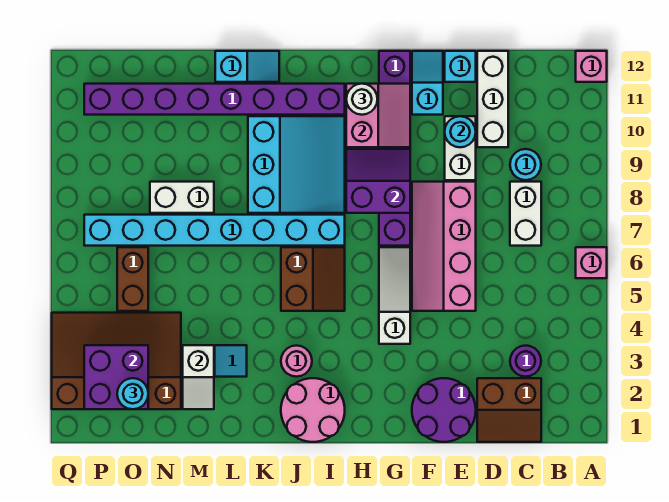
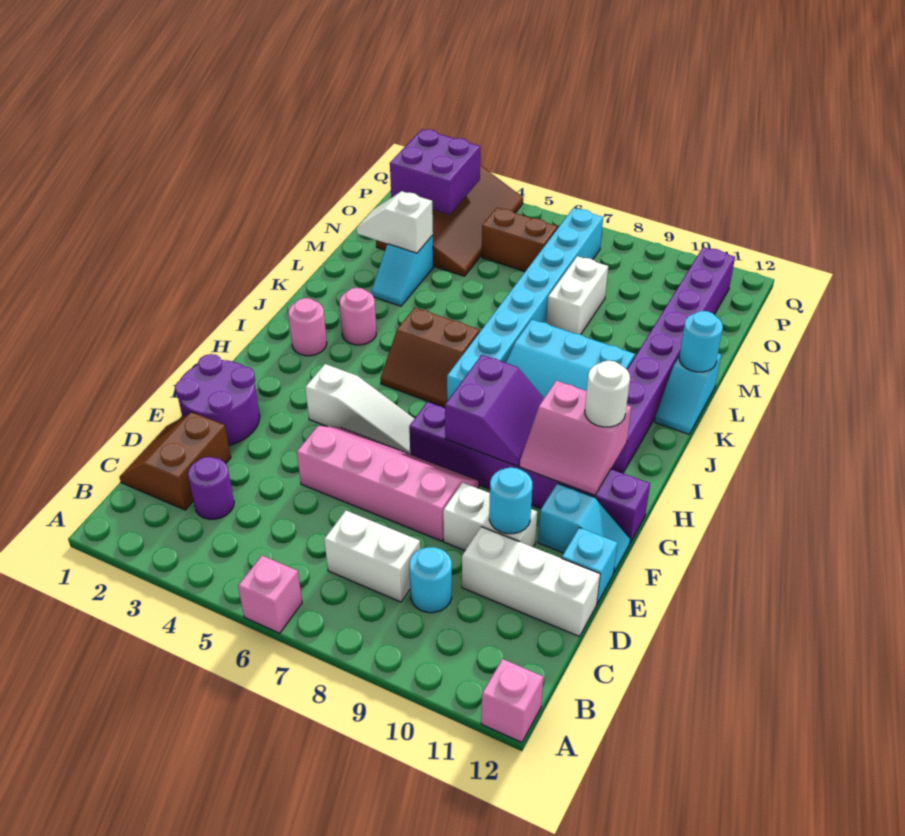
pink 2x2 round brick [281,378,345,442] -> pink 1x1 round brick [288,298,327,356]
cyan 1x1 round brick [117,378,148,409] -> cyan 1x1 round brick moved to [679,311,723,372]

